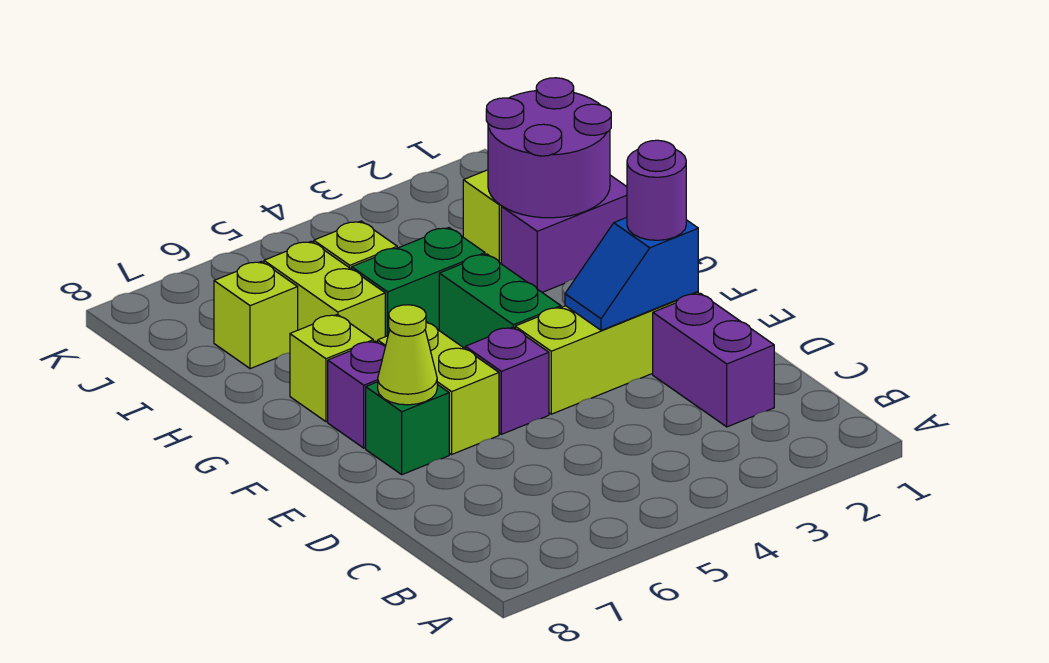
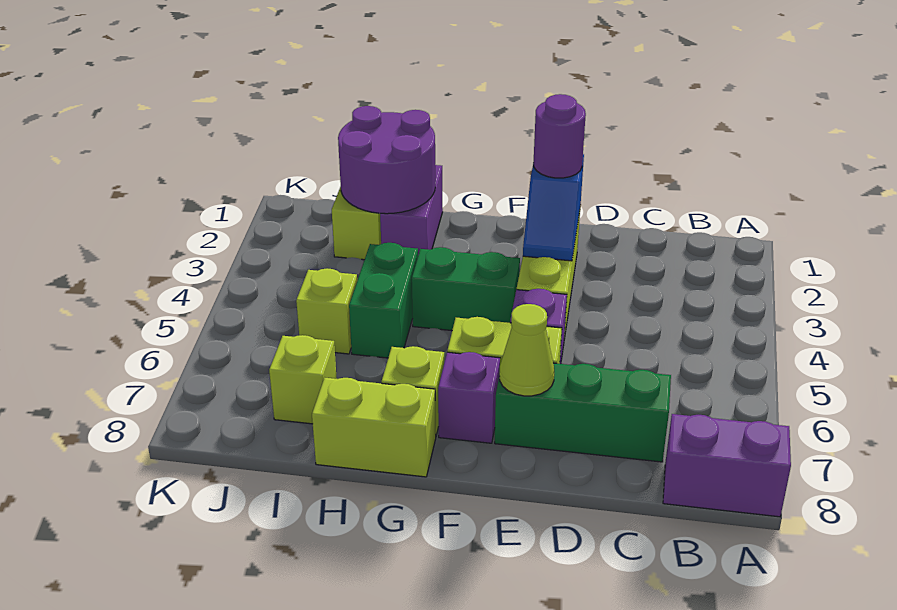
purple 1x2 brick [653,293,774,427] -> purple 1x2 brick moved to [663,414,791,517]
green 1x1 brick [366,382,449,475] -> green 1x3 brick [495,363,671,462]
lime 1x2 brick [264,241,385,343] -> lime 1x2 brick moved to [312,378,436,477]

